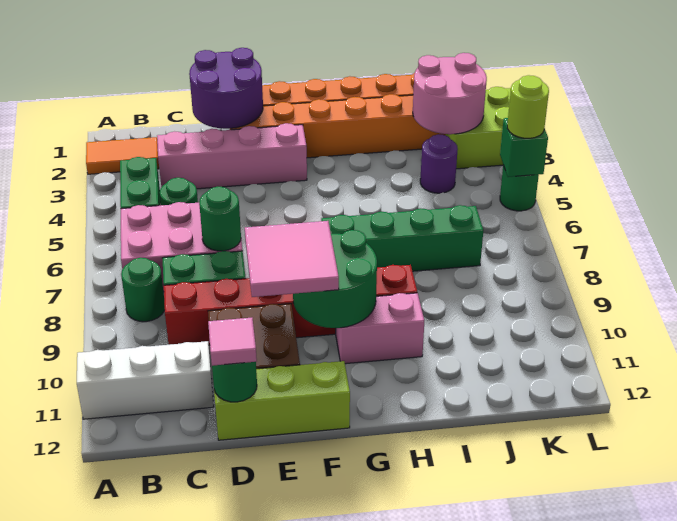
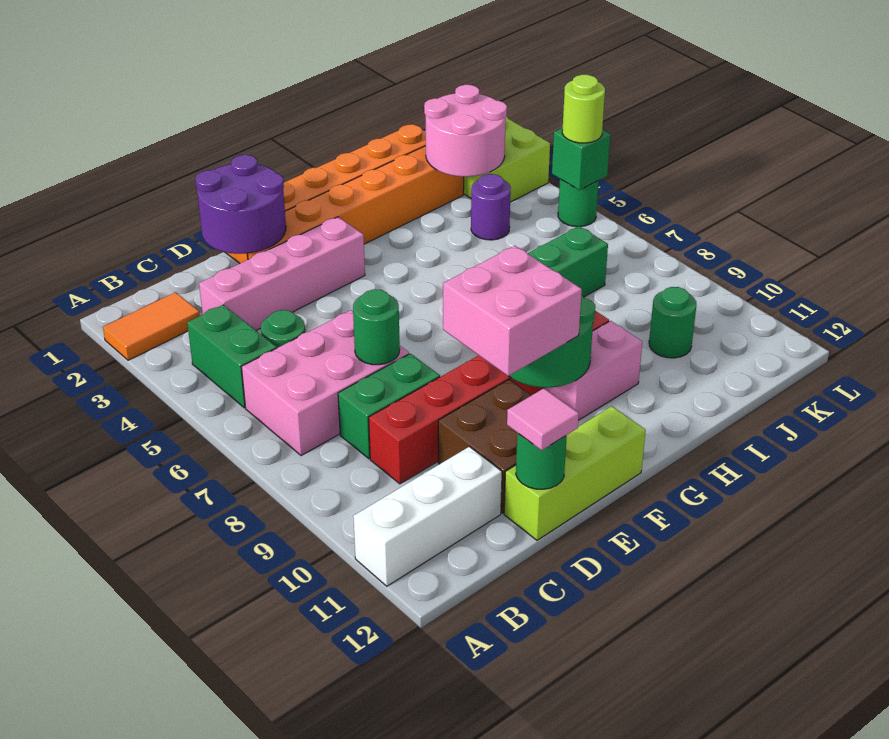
green 1x1 round brick [121,258,165,322] -> green 1x1 round brick moved to [649,287,696,358]
pink 2x2 tile [245,221,339,297] -> pink 2x2 brick [443,246,582,376]

